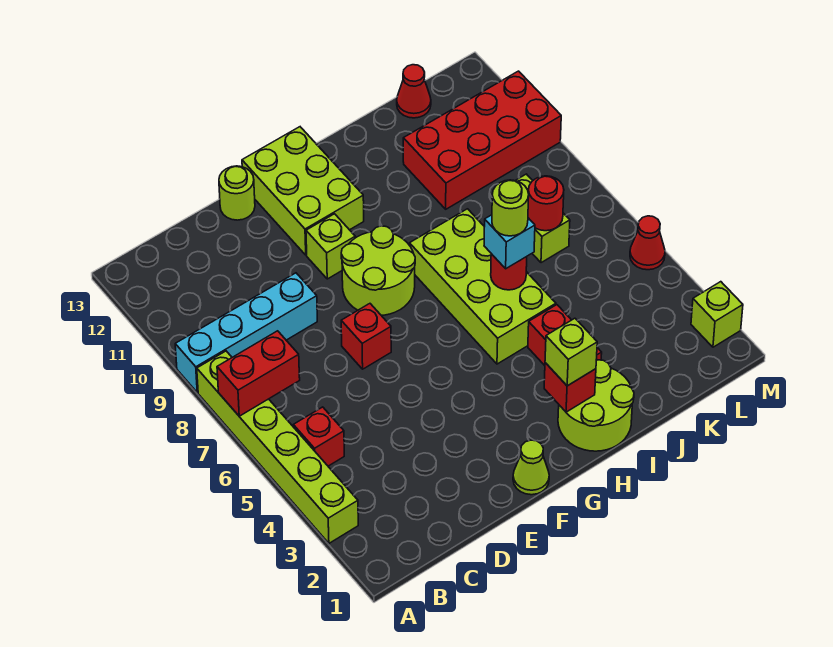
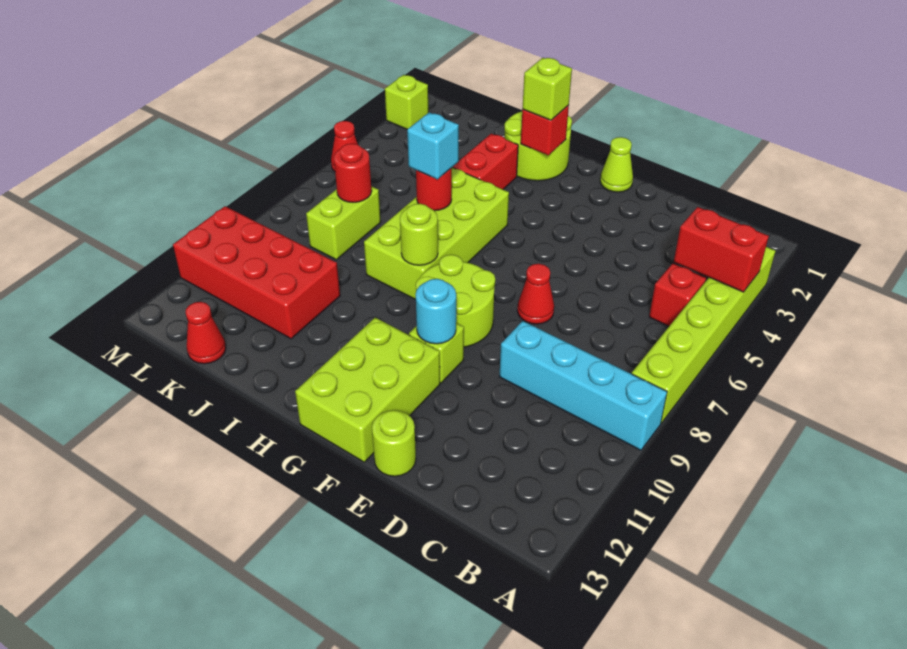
red 1x2 brick [217,331,300,416] -> red 1x2 brick moved to [674,207,769,292]
red 1x1 brick [341,304,391,369] -> red 1x1 cone [517,264,554,324]
none -> cyan 1x1 round brick [416,279,456,344]
lime 1x1 round brick [492,180,529,236] -> lime 1x1 round brick moved to [400,204,438,265]

